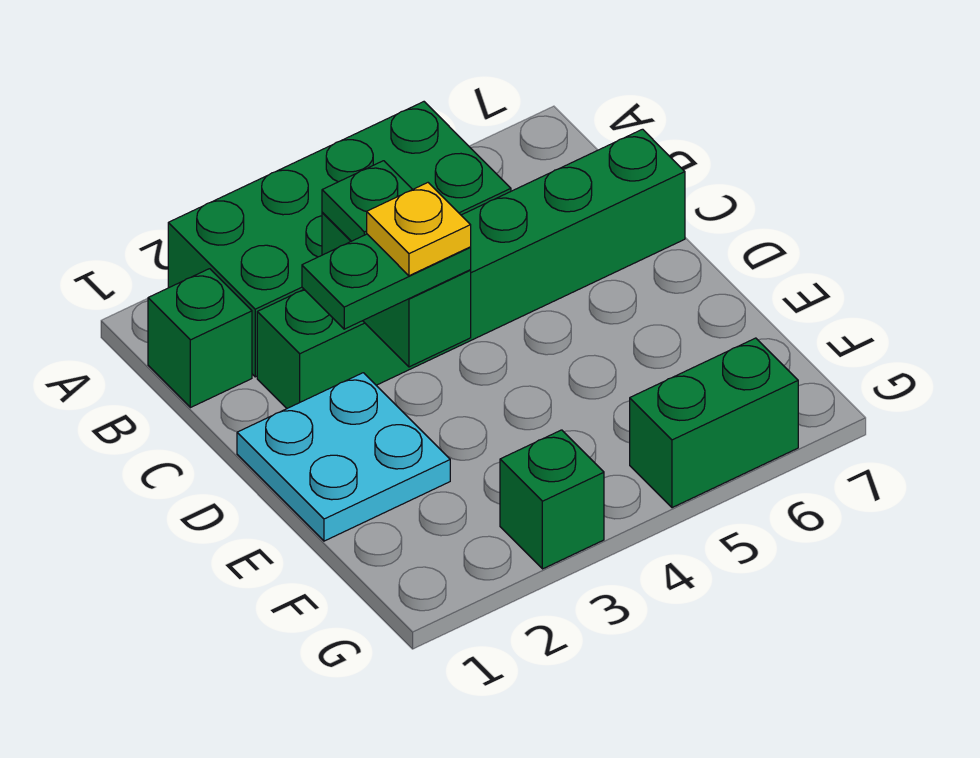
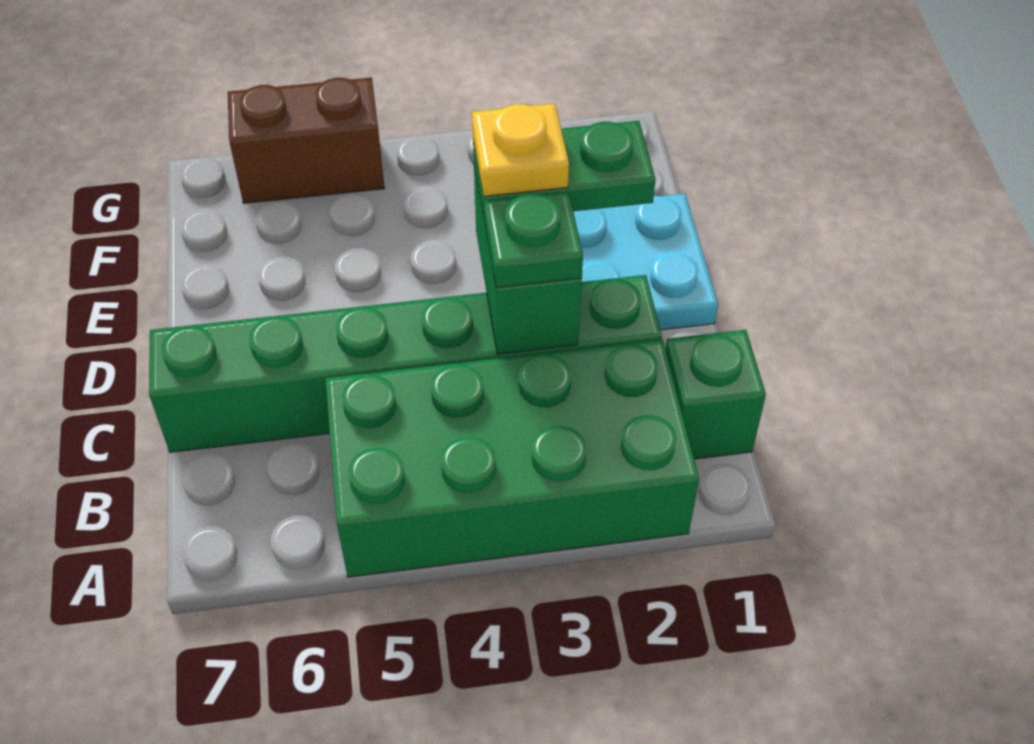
green 1x1 brick [500,430,604,569] -> none
green 1x2 brick [630,338,798,508] -> brown 1x2 brick [228,78,385,203]

